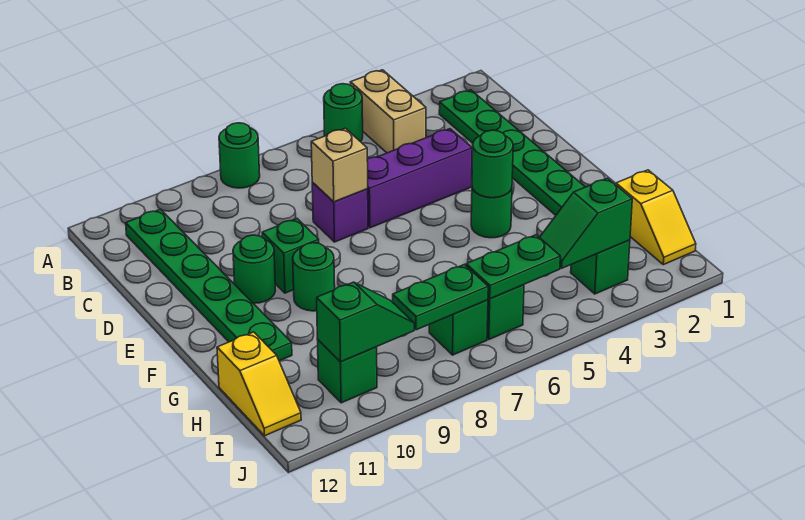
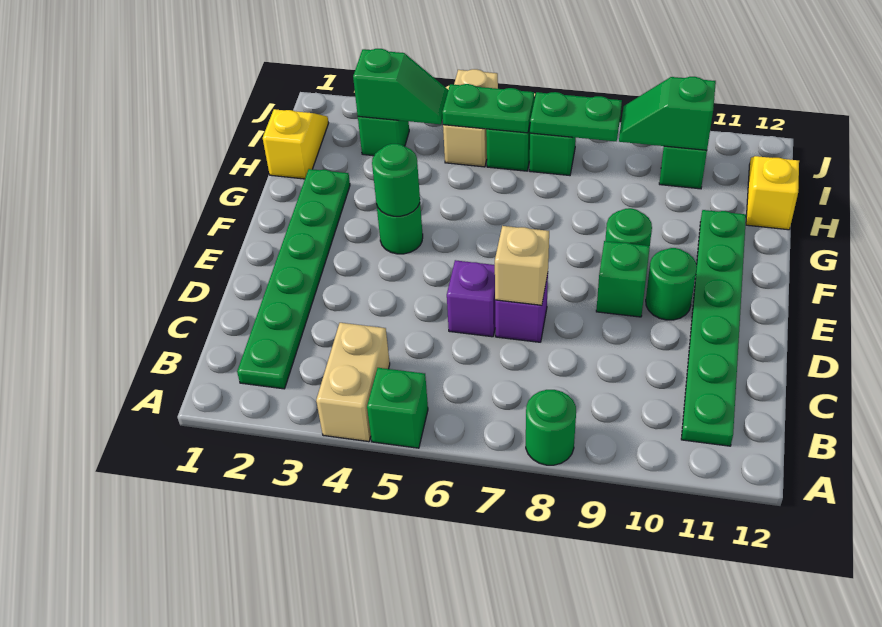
green 1x1 round brick [324,84,363,142] -> green 1x1 brick [367,368,428,448]
purple 1x3 brick [367,129,472,228] -> purple 1x1 brick [447,260,495,337]
none -> tan 1x2 brick [443,69,498,167]

